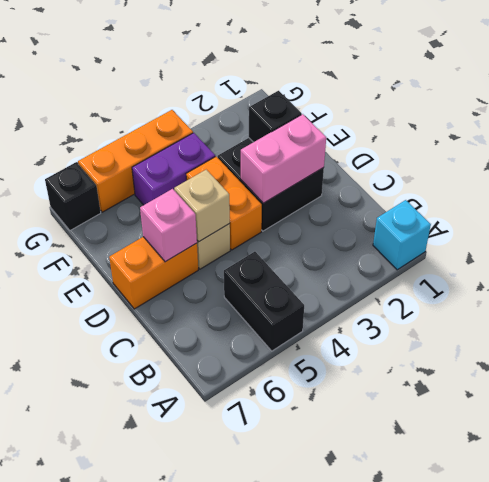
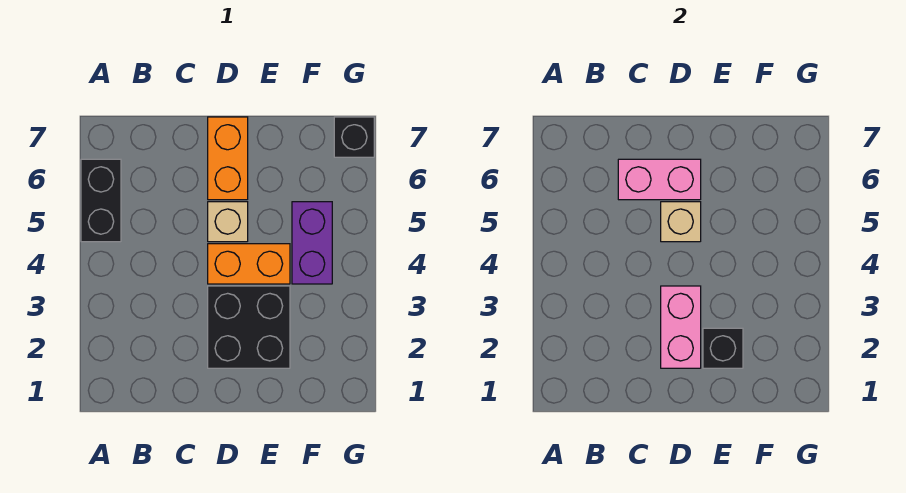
cyan 1x1 brick [373,200,431,270] -> none
black 1x2 brick [224,252,304,351] -> black 1x2 brick turned to [81,159,121,242]
pink 1x1 brick [140,189,197,262] -> pink 1x2 brick [618,159,701,200]
orange 1x3 brick [78,110,193,212] -> none

